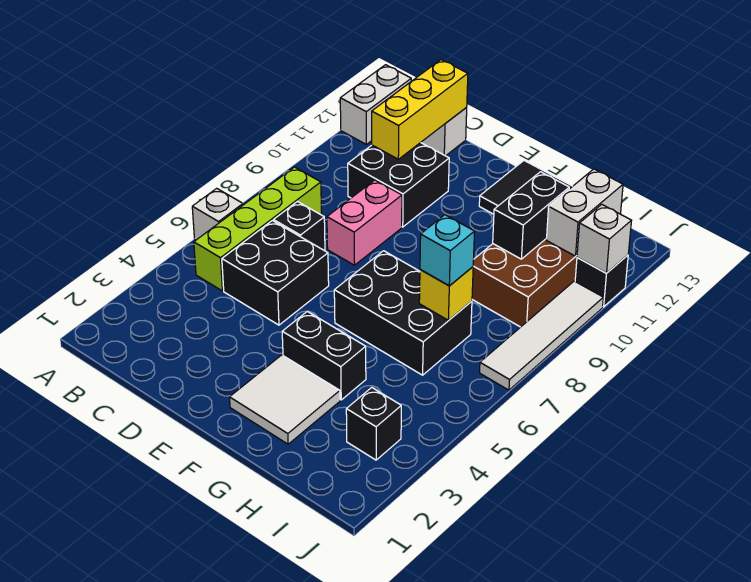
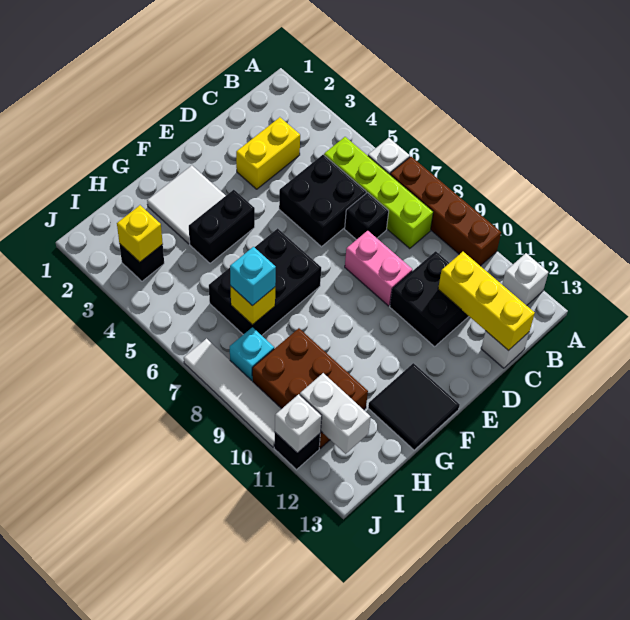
none -> brown 1x4 brick [390,157,501,266]
white 1x2 brick [340,65,411,144] -> white 1x1 brick [502,253,549,306]
none -> yellow 1x2 brick [236,117,300,189]
black 1x2 brick [493,172,569,259] -> none
none -> yellow 1x1 brick [117,205,163,262]
none -> cyan 1x1 brick [230,327,274,382]

